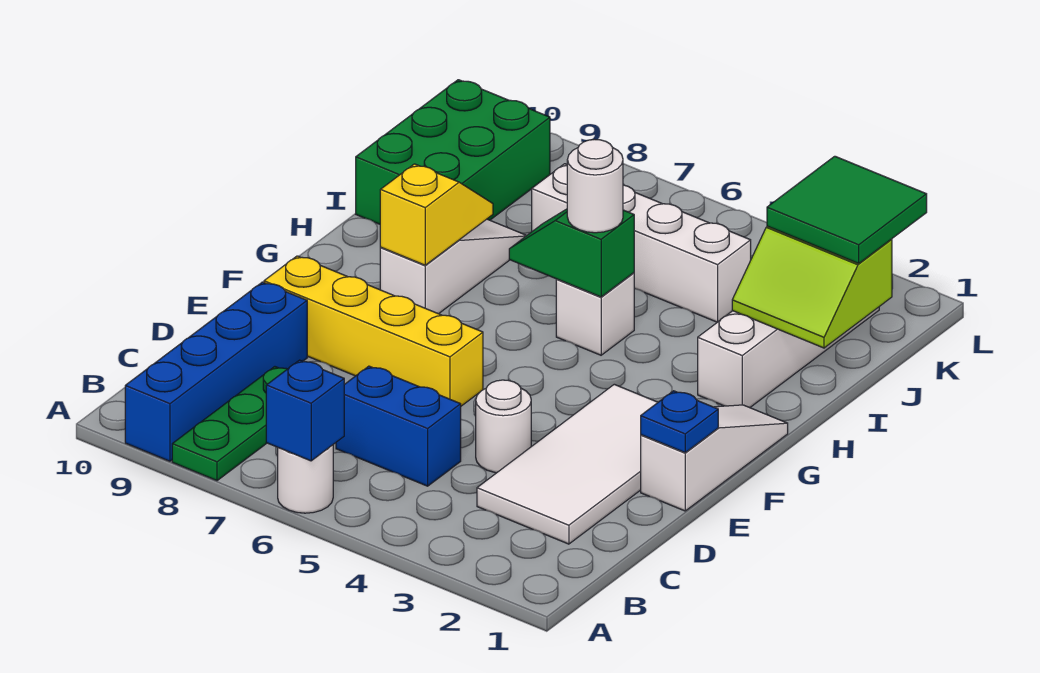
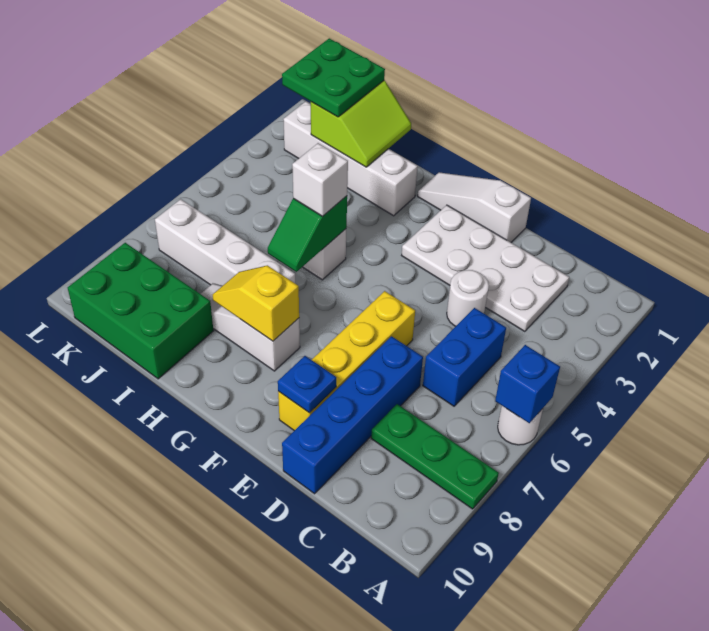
blue 1x4 brick [125,282,307,461] -> blue 1x4 brick turned to [282,336,423,494]
white 2x4 tile [477,384,658,544] -> white 2x4 plate [402,205,569,332]
blue 1x1 plate [641,391,718,453] -> blue 1x1 plate moved to [278,356,336,413]
white 1x1 round brick [567,139,623,233] -> white 1x1 brick [292,143,348,216]
green 2x2 tile [767,156,927,263] -> green 2x2 plate [282,38,385,117]
white 1x4 brick [532,164,751,322] -> white 1x4 brick turned to [155,199,295,286]

